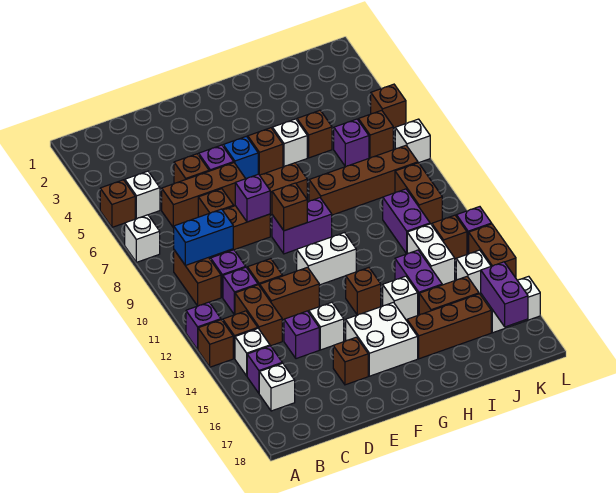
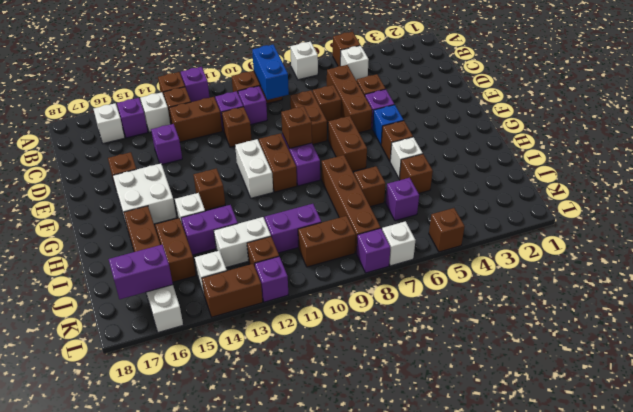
brown 1x2 brick [260,267,319,320] -> brown 1x2 brick moved to [259,133,297,192]
purple 1x1 brick [235,174,270,222] -> purple 1x1 brick moved to [357,228,391,273]
white 1x1 brick [309,302,344,350] -> none
brown 1x1 brick [358,110,393,158] -> brown 1x1 brick moved to [354,166,386,207]

